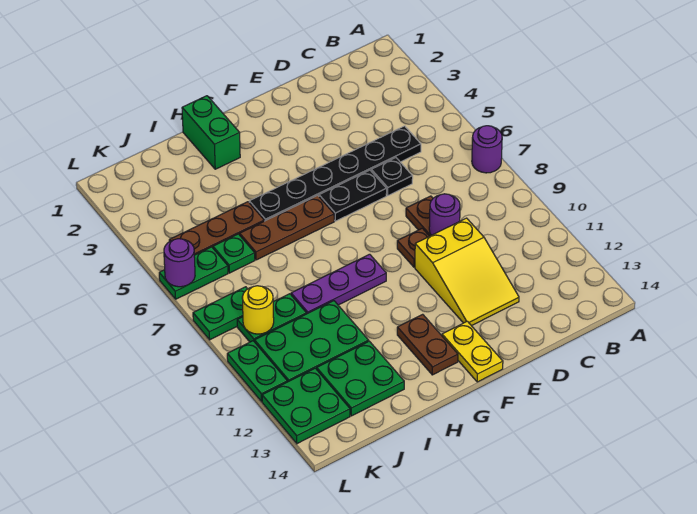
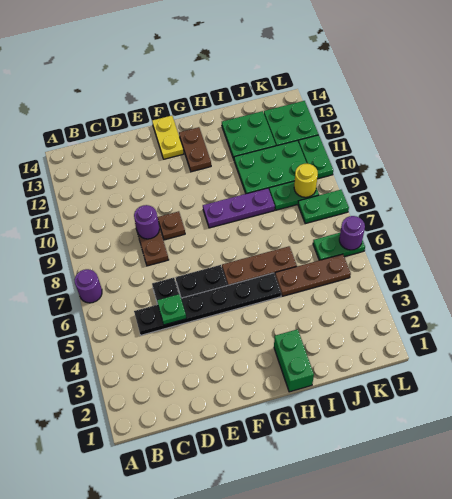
yellow 2x3 slope [415,218,519,326] -> none
green 1x1 plate [213,234,255,273] -> green 1x1 plate moved to [157,294,186,325]

